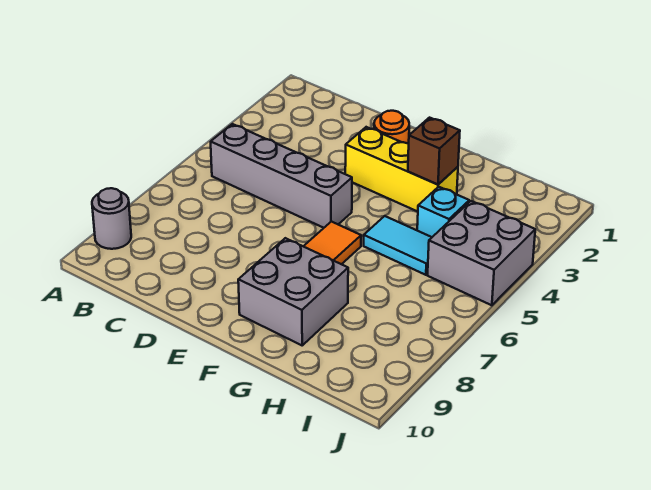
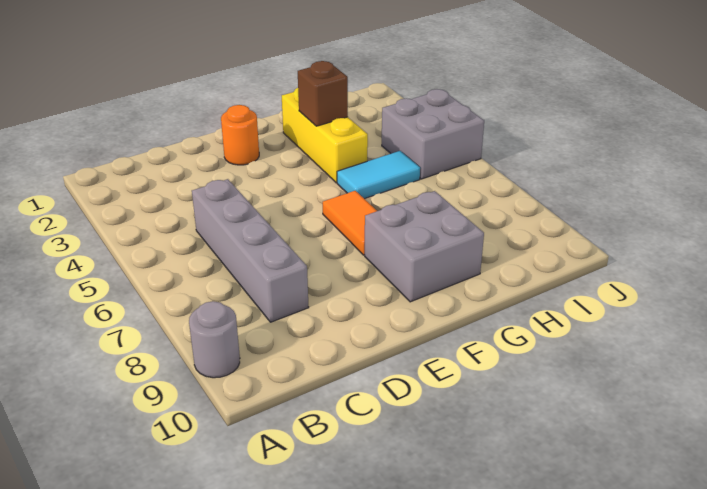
grey 1x4 brick [211,124,352,228] -> grey 1x4 brick turned to [192,179,309,322]
yellow 1x3 brick [345,127,458,212] -> yellow 1x3 brick turned to [282,88,368,183]
cyan 1x1 brick [417,187,469,237] -> none

